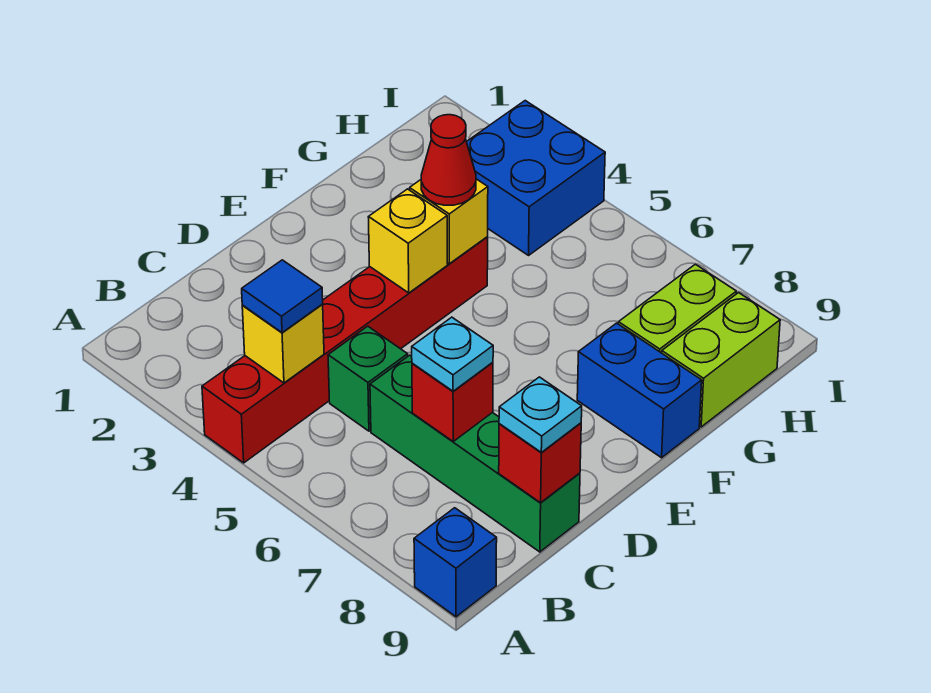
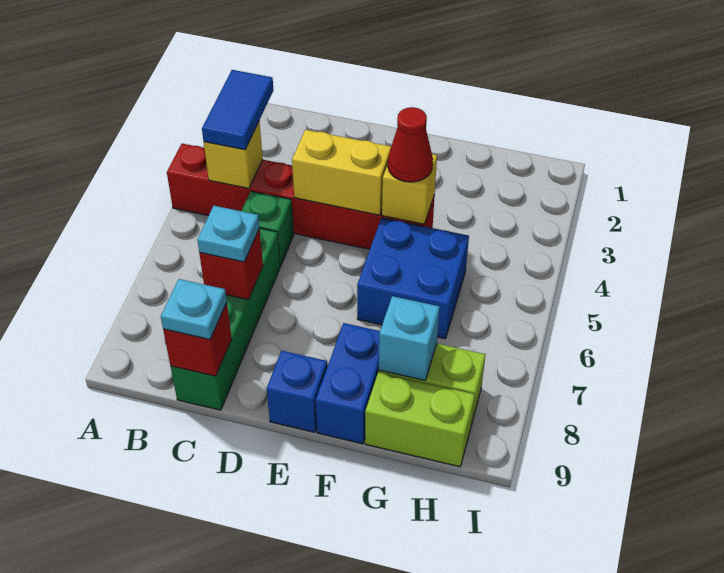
blue 1x1 brick [414,508,497,617] -> blue 1x1 brick moved to [267,351,327,432]
blue 1x1 tile [242,260,323,333] -> blue 1x2 tile [202,70,273,150]
yellow 1x1 brick [368,189,448,293] -> yellow 1x2 brick [292,130,391,215]
none -> cyan 1x1 brick [379,296,440,380]
blue 2x2 brick [467,101,605,255] -> blue 2x2 brick moved to [357,218,469,339]

